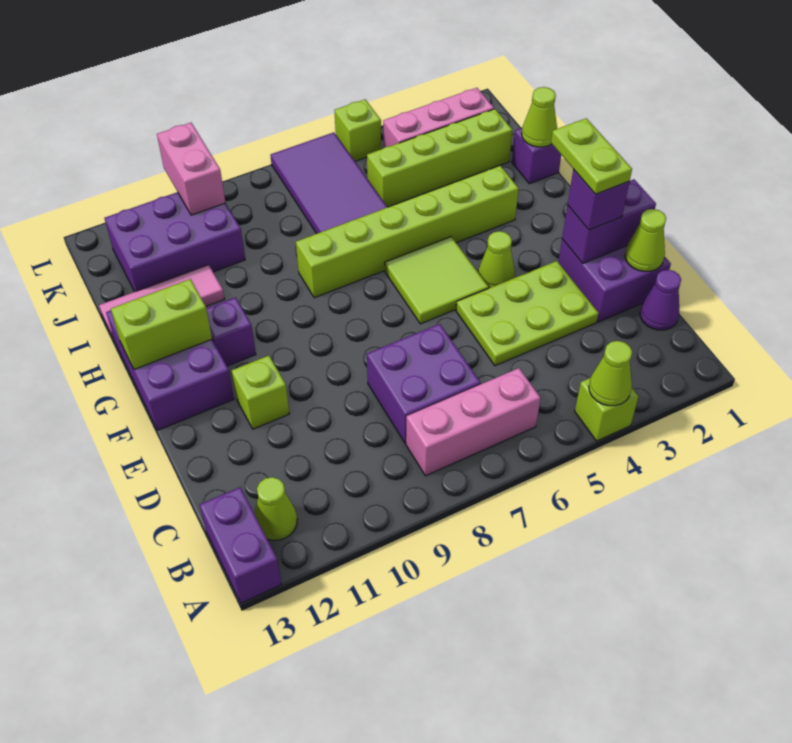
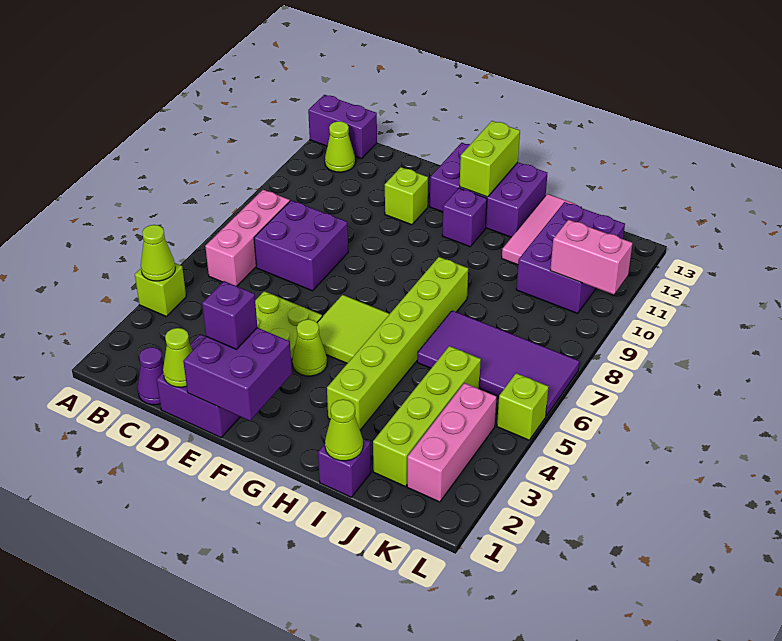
purple 1x2 brick [562,179,656,263] -> purple 2x2 brick [183,328,292,421]
lime 1x2 plate [551,118,632,194] -> none

